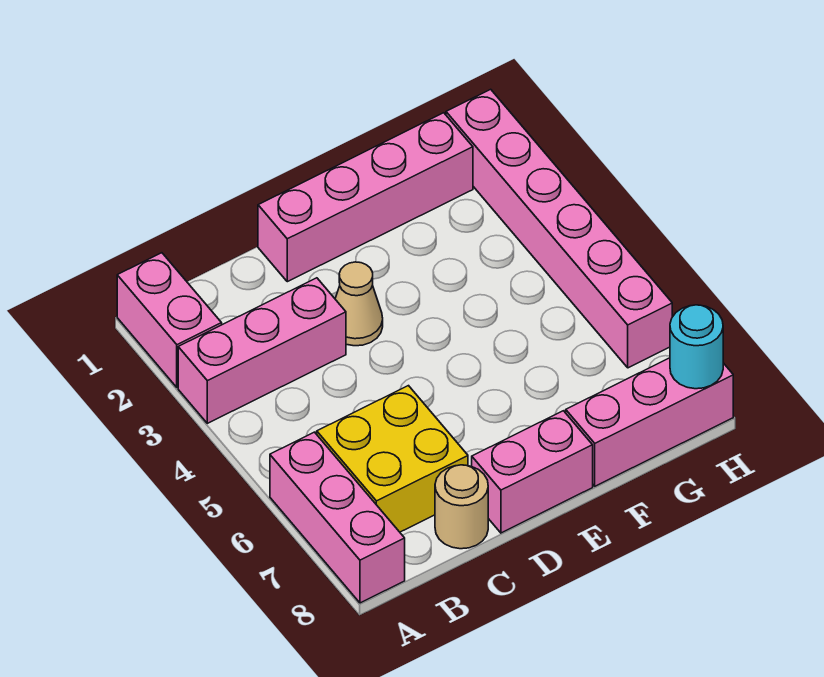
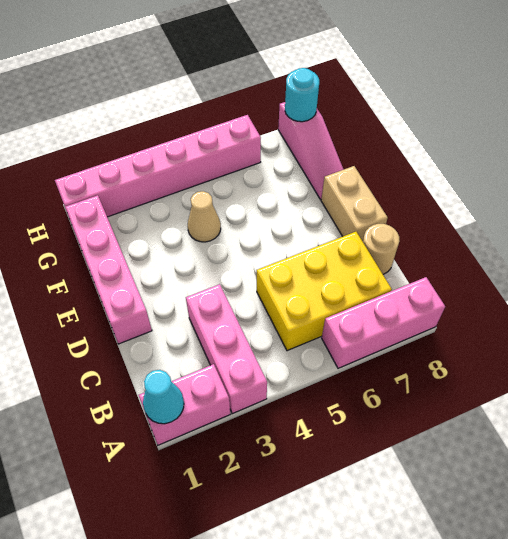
none -> cyan 1x1 cone [143,370,184,424]
yellow 2x2 brick [317,386,468,532] -> yellow 2x3 brick [257,232,392,351]
tan 1x1 cone [335,262,383,346] -> tan 1x1 cone moved to [188,191,221,242]
pink 1x2 brick [472,411,593,533] -> tan 1x2 brick [321,166,388,241]
pink 1x3 brick [566,358,733,486] -> pink 1x3 slope [278,102,344,200]

